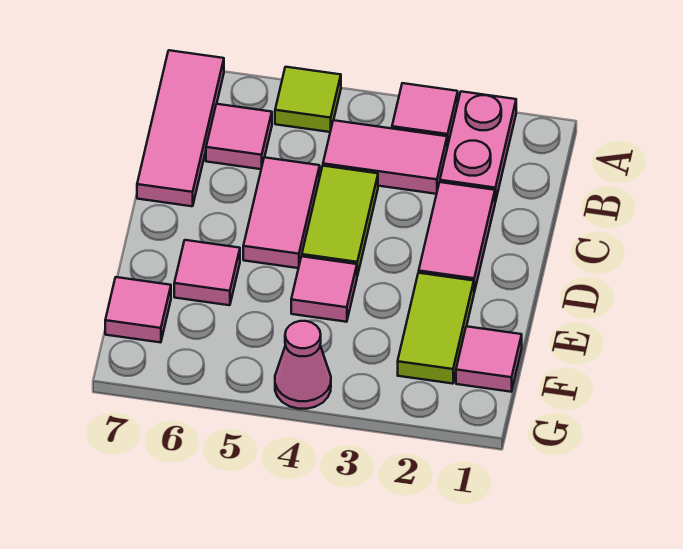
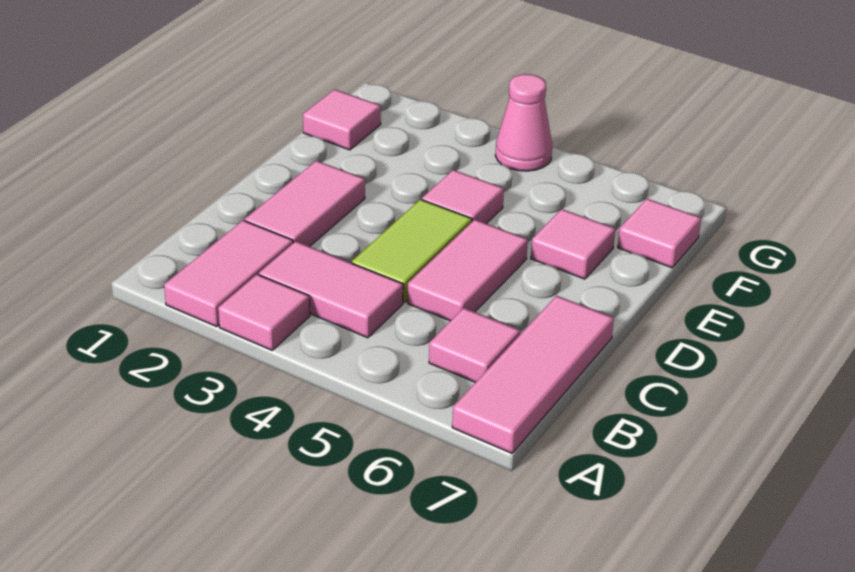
pink 1x2 plate [440,91,516,202] -> pink 1x2 tile [164,220,293,327]
lime 1x1 tile [275,67,341,132] -> none
lime 1x2 tile [398,273,474,384] -> none

